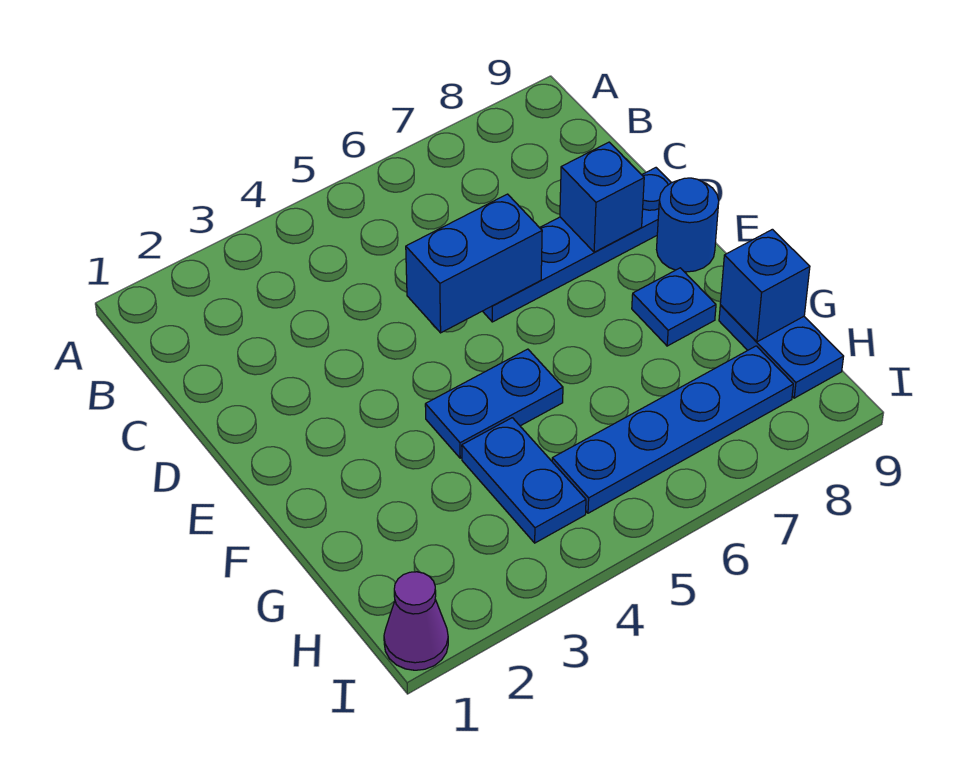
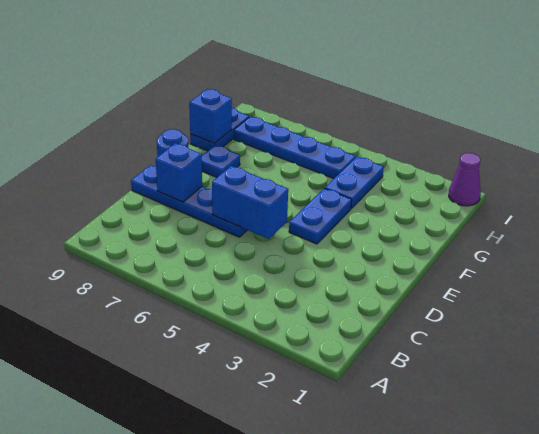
blue 1x2 plate [425,349,563,458] -> blue 1x2 plate turned to [289,188,352,244]

